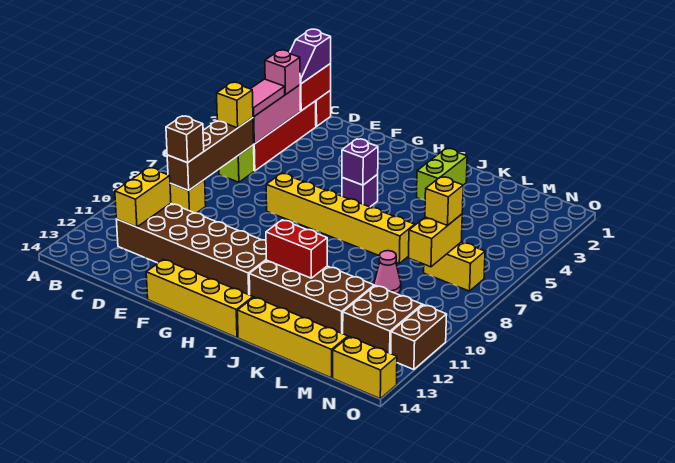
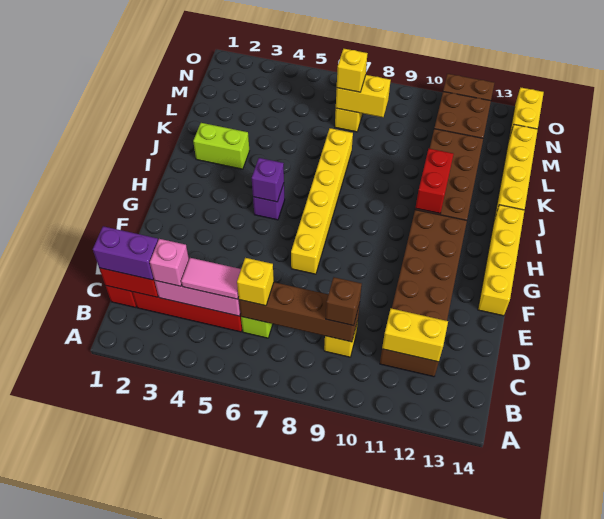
purple 1x2 slope [290,29,331,84] -> purple 1x2 brick [93,226,158,280]
pink 1x1 cone [374,251,401,294] -> none

